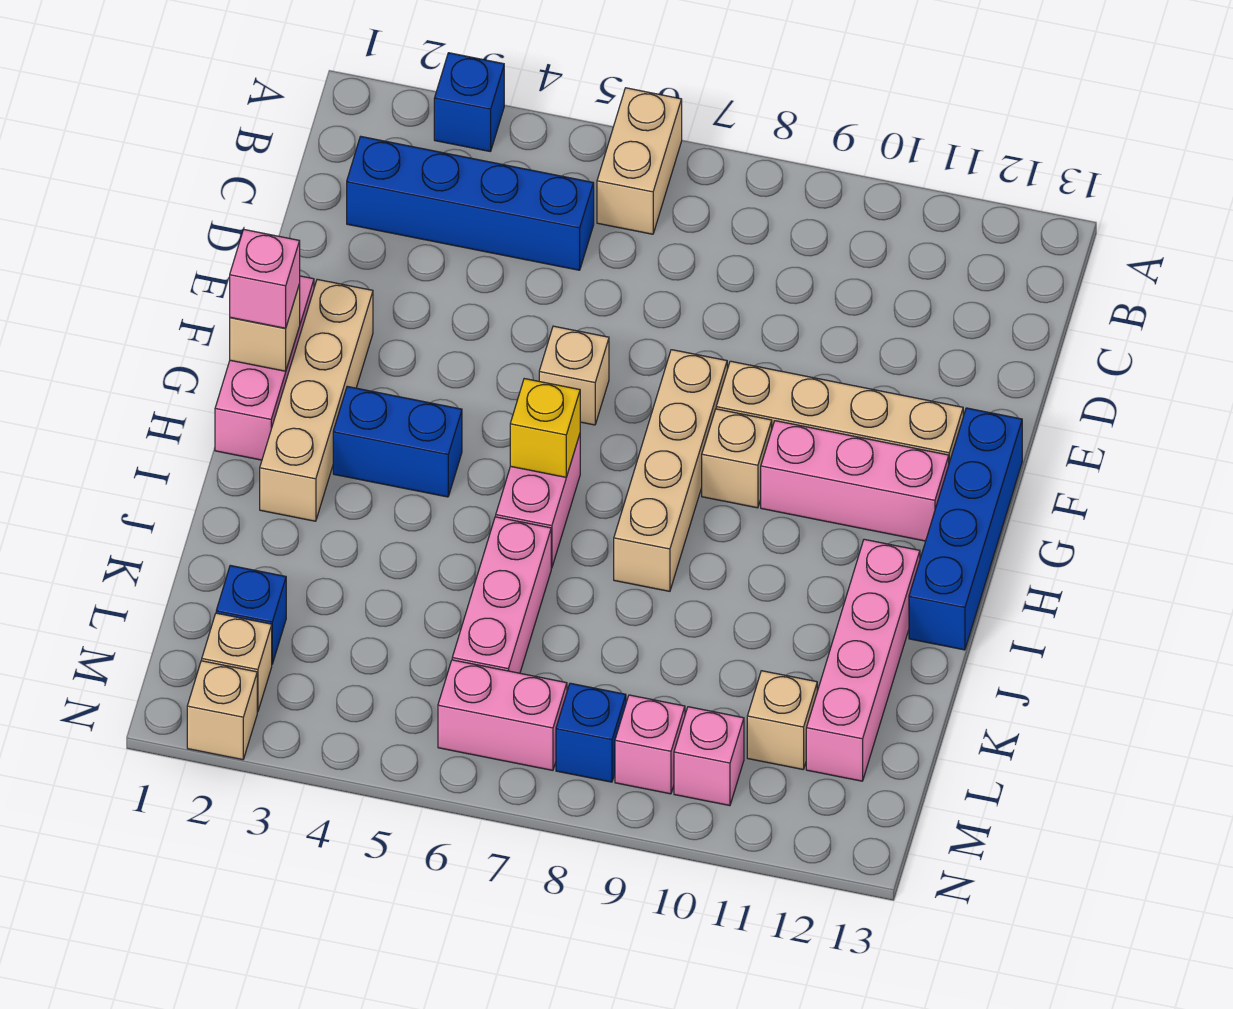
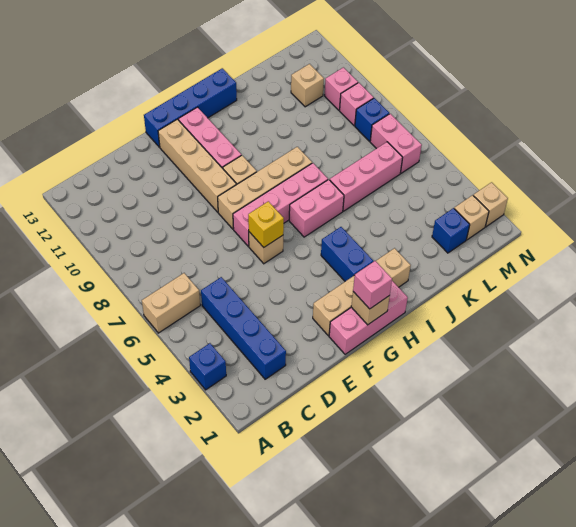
yellow 1x1 brick [510,379,580,477] -> yellow 1x1 brick moved to [248,201,284,247]
pink 1x4 brick [806,539,920,781] -> pink 1x4 brick moved to [233,163,328,246]

